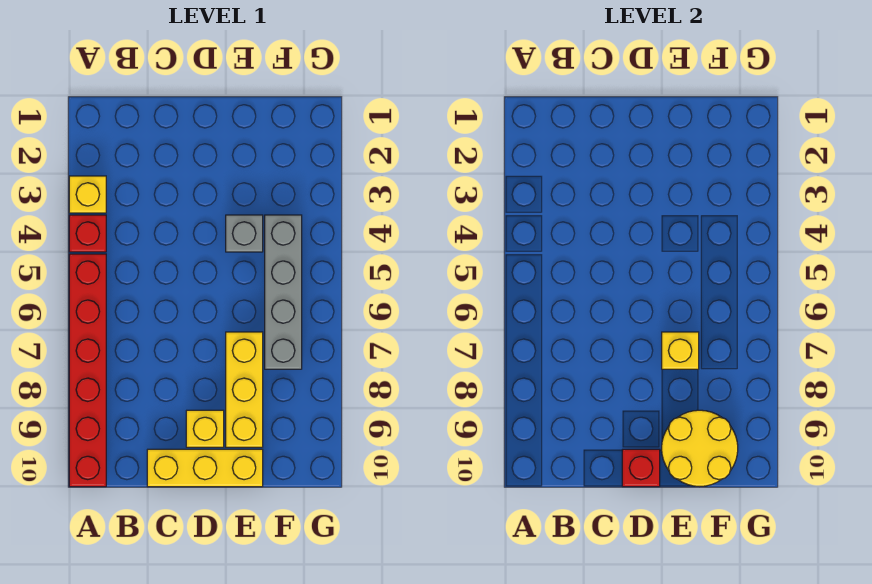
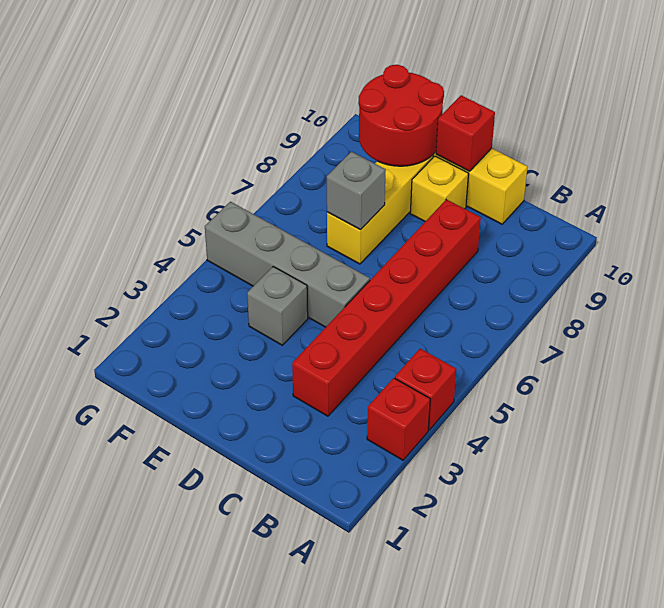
yellow 1x1 brick [69,176,106,213] -> red 1x1 brick [367,378,430,460]
red 1x6 brick [69,254,106,487] -> red 1x6 brick moved to [292,199,481,416]
yellow 1x1 brick [662,332,699,369] -> grey 1x1 brick [327,152,386,230]
yellow 2x2 round brick [662,410,738,487] -> red 2x2 round brick [359,65,444,166]
grey 1x4 brick [265,215,302,369] -> grey 1x4 brick turned to [205,202,370,327]

